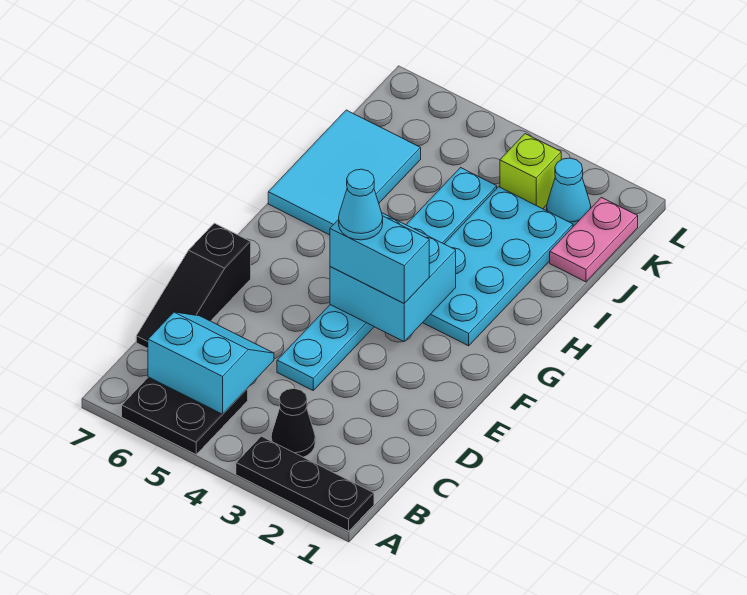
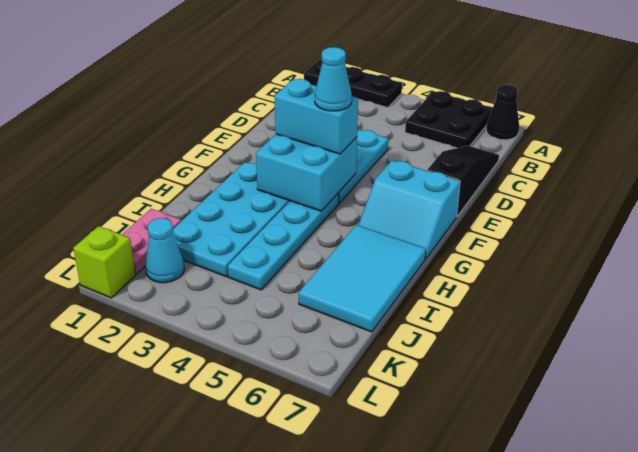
black 1x1 cone [271,389,315,457] -> black 1x1 cone moved to [486,85,519,140]
cyan 2x2 slope [148,312,274,414] -> cyan 2x2 slope moved to [358,160,460,259]
lime 1x1 brick [500,134,561,209] -> lime 1x1 brick moved to [73,226,135,298]

